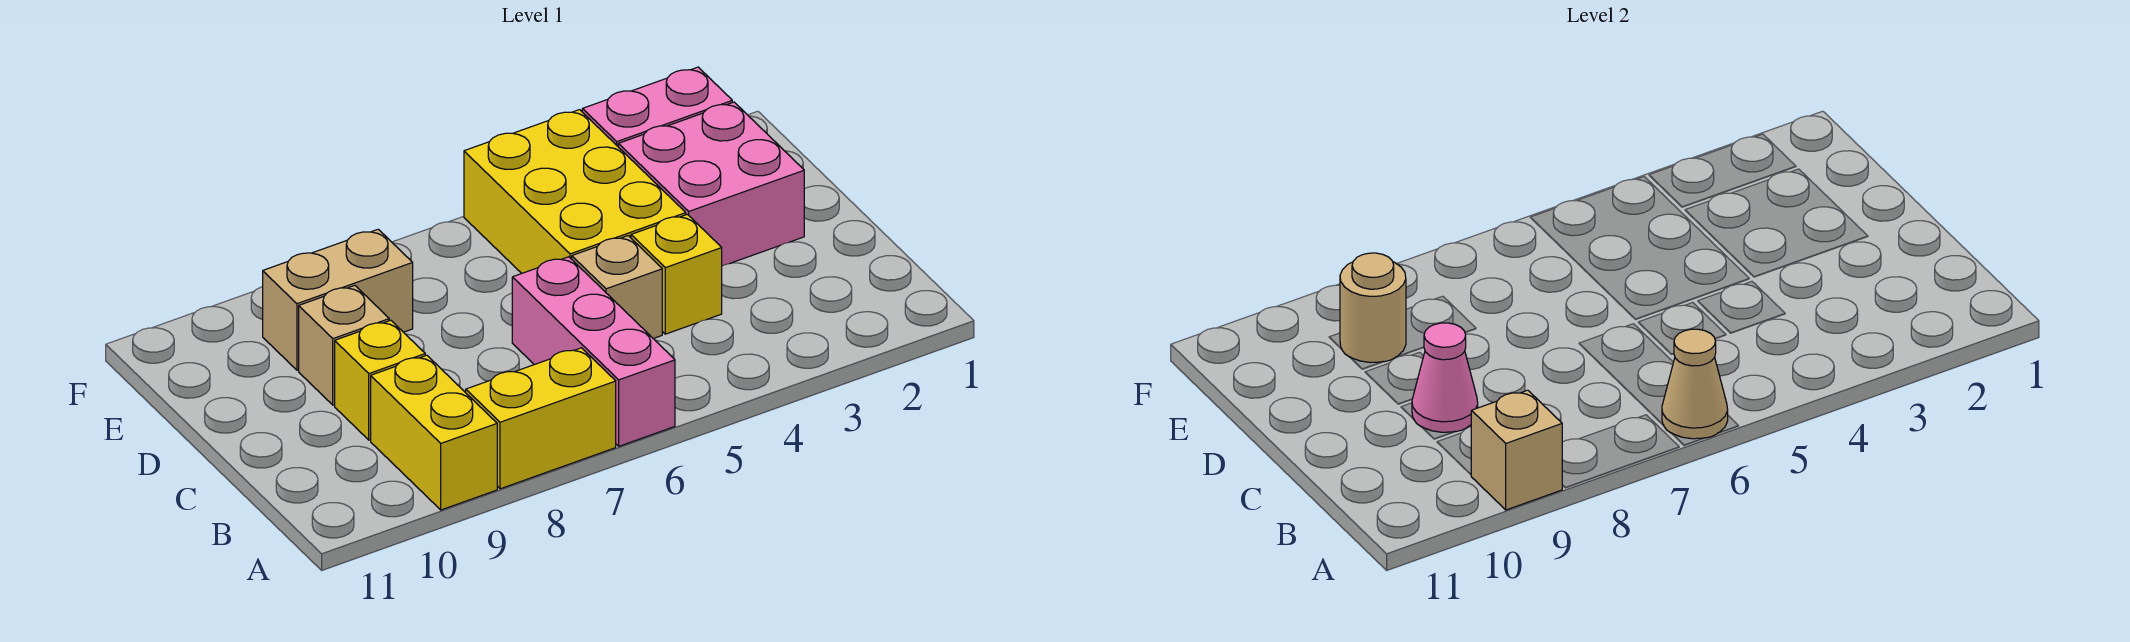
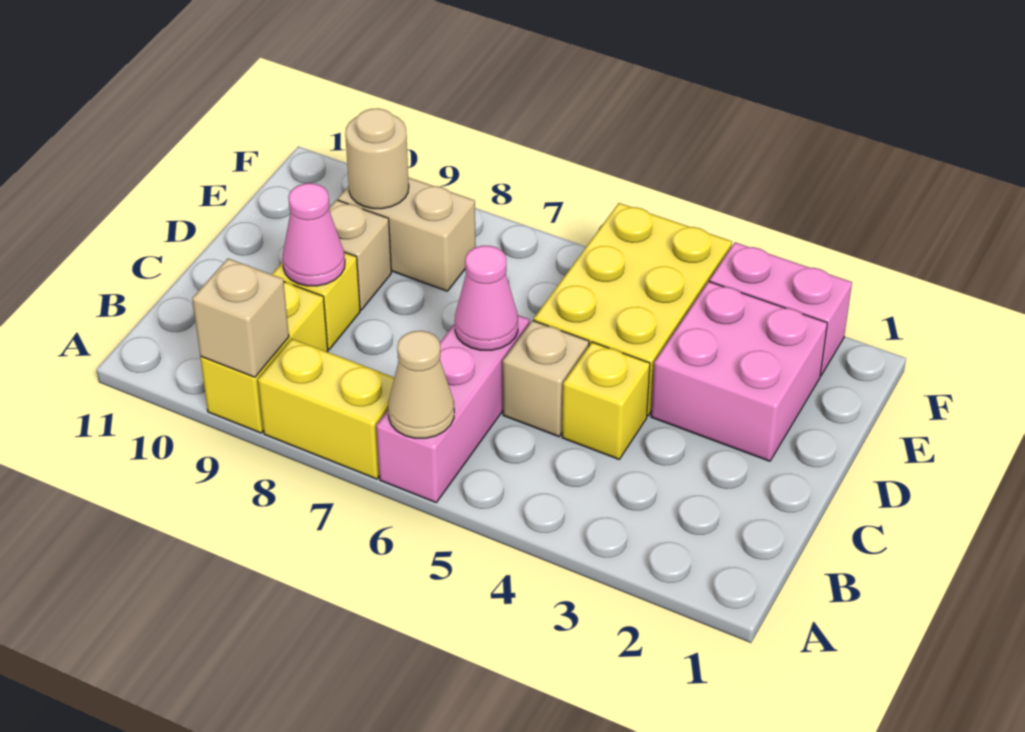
none -> pink 1x1 cone [455,246,518,350]

